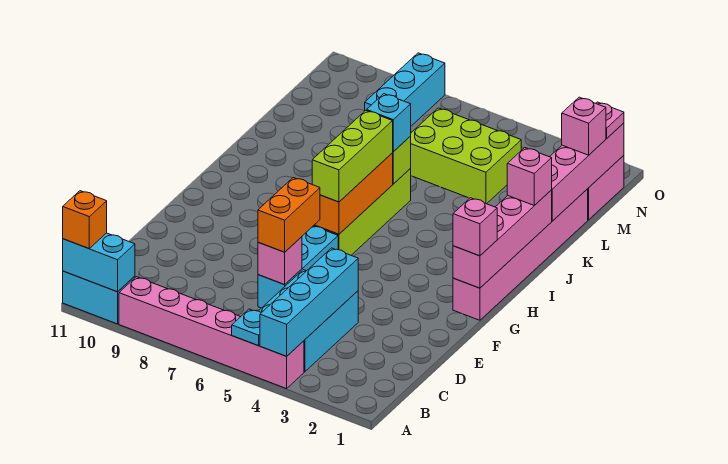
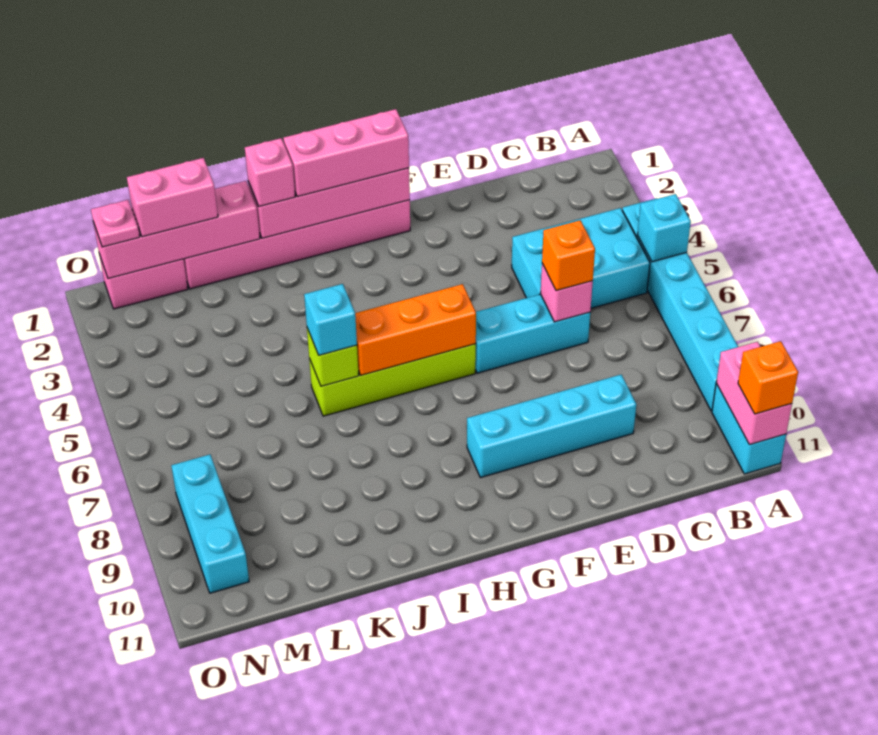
pink 1x6 brick [119,277,304,389] -> cyan 1x6 brick [622,198,738,411]
cyan 1x4 brick [260,248,358,356] -> cyan 1x4 brick moved to [467,375,636,478]
cyan 1x1 plate [232,309,261,346] -> cyan 1x1 brick [638,194,691,262]
cyan 1x2 brick [63,233,135,292] -> pink 1x2 brick [716,342,792,445]
orange 1x2 brick [258,177,320,252] -> orange 1x1 brick [542,220,595,291]
pink 1x1 brick [453,198,497,256] -> pink 1x3 brick [283,109,409,197]
lime 1x3 brick [312,111,393,202] -> none
lime 2x3 brick [410,108,521,204] -> none
pink 1x1 brick [562,97,606,155] -> pink 1x2 brick [127,158,218,237]
cyan 1x3 brick [365,53,445,126] -> cyan 1x3 brick turned to [171,455,249,593]

